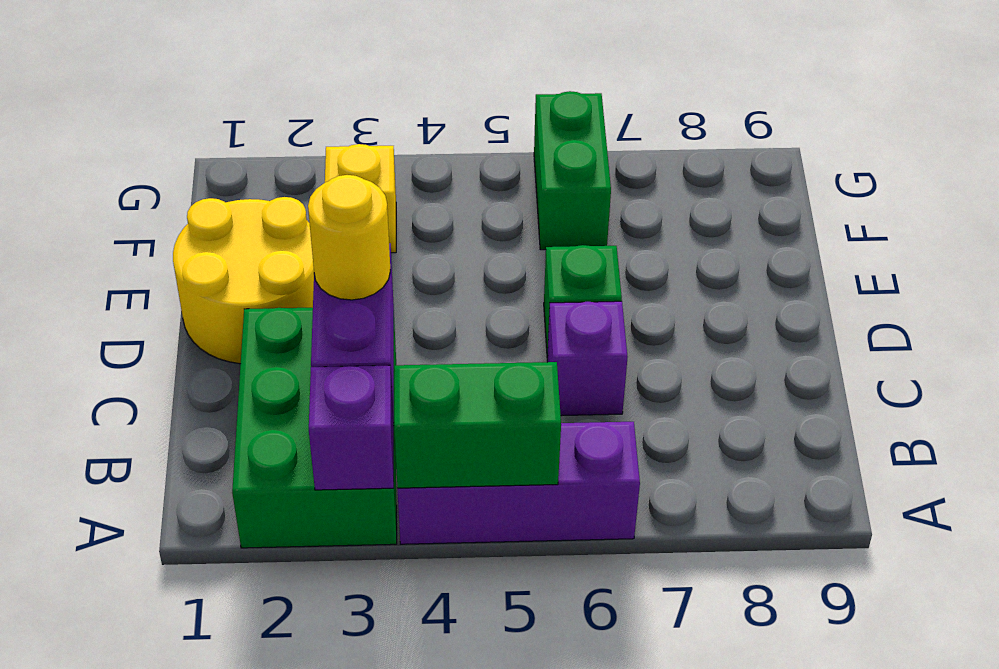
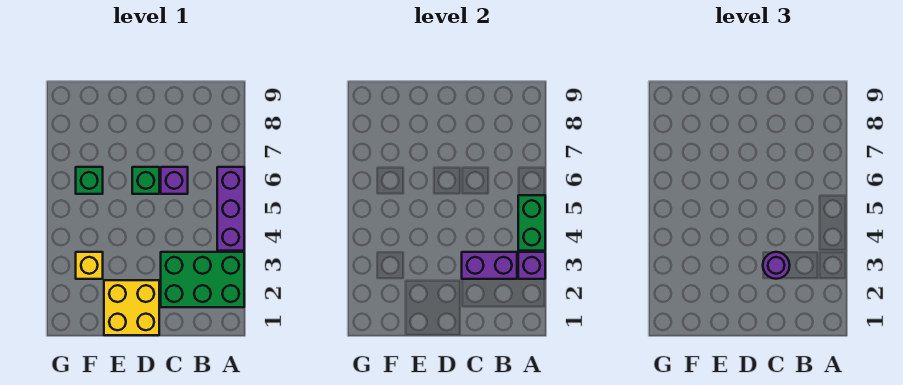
yellow 1x1 round brick [308,175,390,300] -> purple 1x1 round brick [763,252,790,279]
yellow 2x2 round brick [173,197,314,364] -> yellow 2x2 brick [104,280,159,335]
green 1x2 brick [534,91,611,250] -> green 1x1 brick [76,167,103,194]

